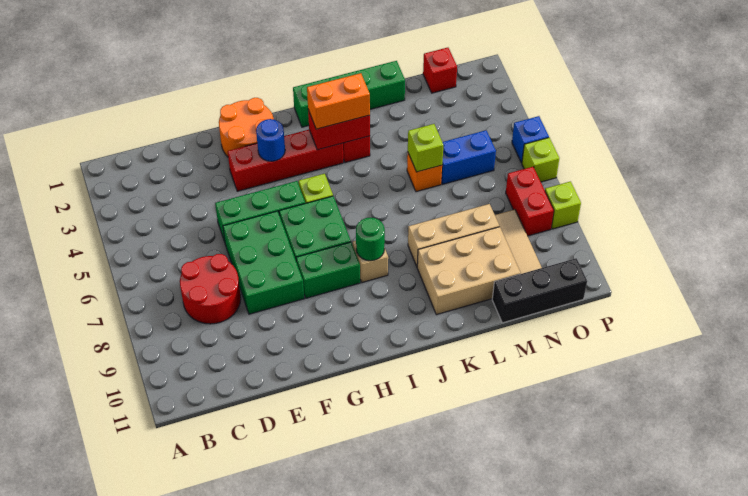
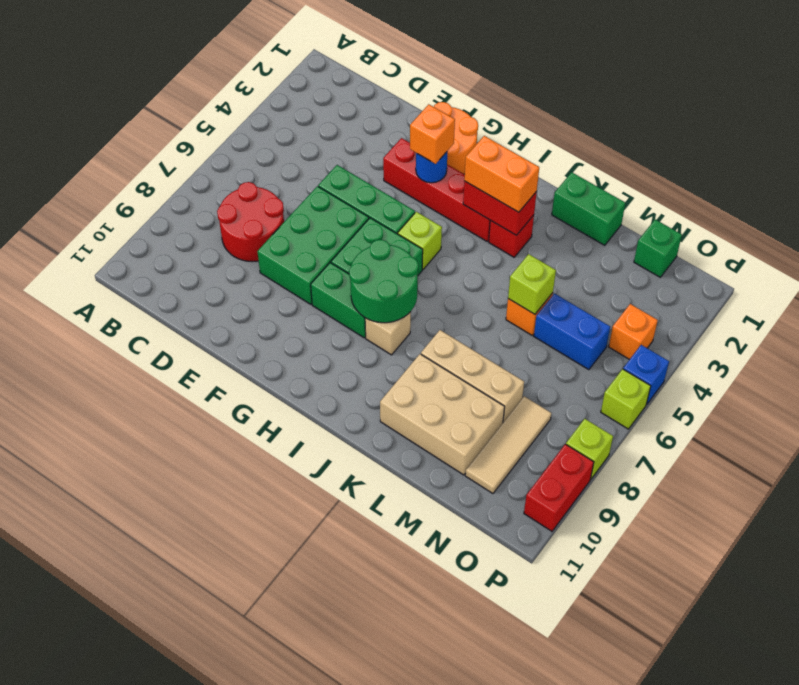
none -> orange 1x1 brick [410,104,455,164]
green 1x4 brick [293,61,405,127] -> green 1x2 brick [552,172,625,245]
green 1x1 round brick [356,218,385,261] -> green 2x2 round brick [349,240,418,323]
black 1x3 brick [492,258,587,323] -> none
red 1x1 brick [423,48,457,93] -> green 1x1 brick [634,220,682,277]
none -> orange 1x1 brick [609,304,658,360]
red 1x2 brick [506,167,554,236] -> red 1x2 brick moved to [524,444,594,531]

